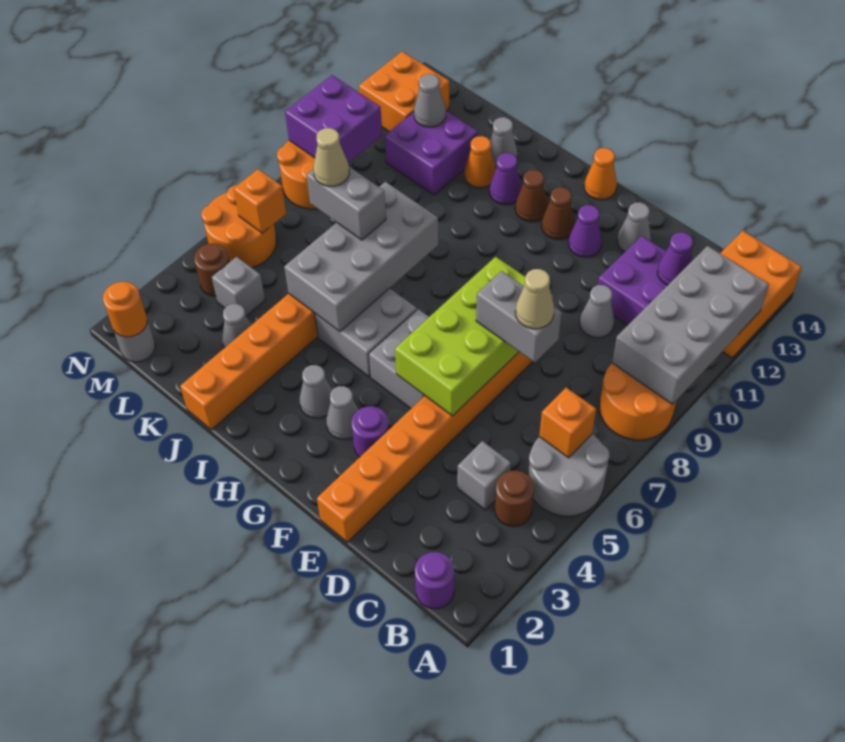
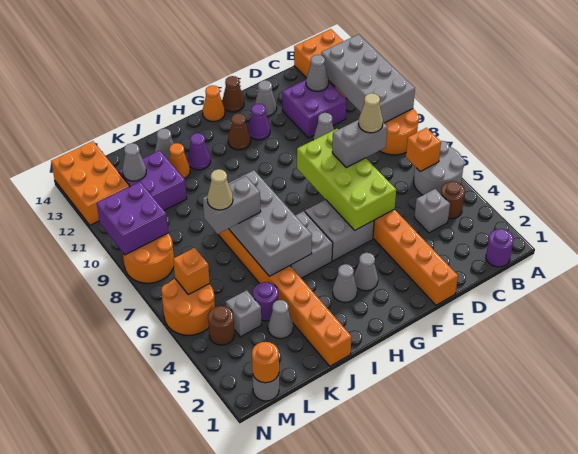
purple 1x1 cone [657,232,693,285] -> grey 1x1 cone [306,55,328,91]
purple 1x1 round brick [351,406,389,457] -> purple 1x1 round brick moved to [253,282,278,321]
brown 1x1 cone [515,170,548,222] -> brown 1x1 cone moved to [222,76,244,112]
orange 2x2 brick [359,51,449,132] -> orange 2x3 brick [51,141,130,225]

